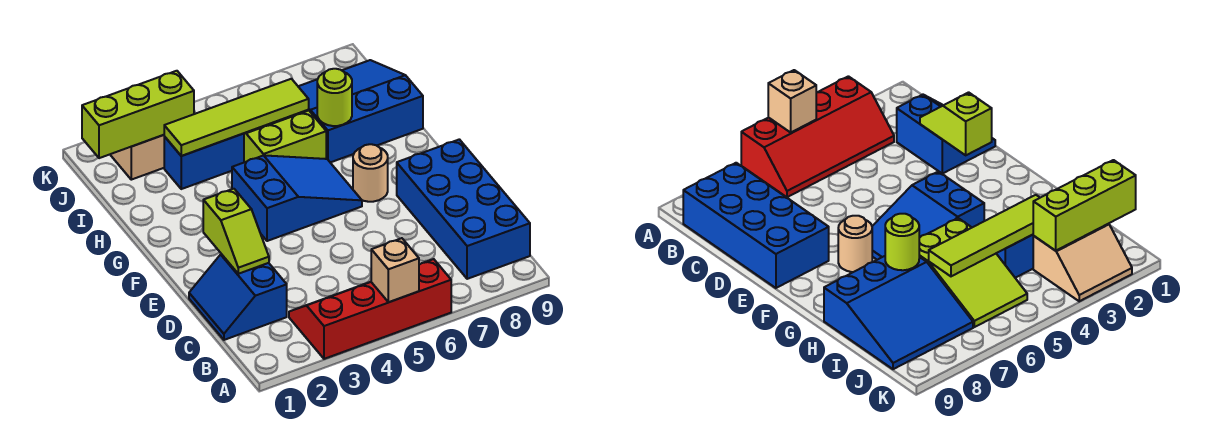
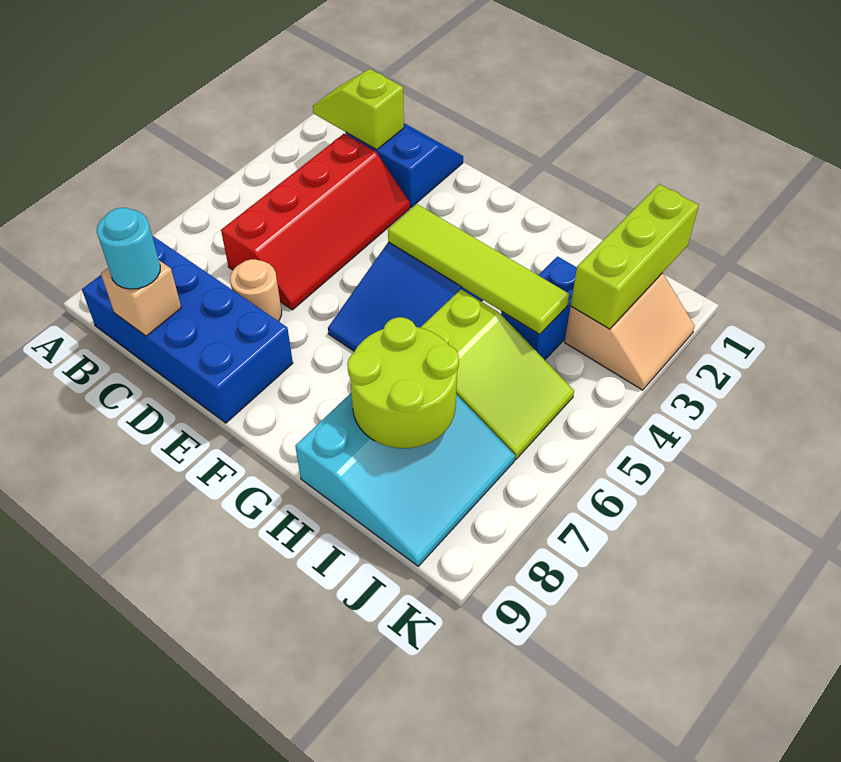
red 2x4 slope [289,259,451,359] -> red 2x4 slope moved to [221,134,410,310]
tan 1x1 brick [371,238,419,302] -> tan 1x1 brick moved to [101,261,181,336]
none -> cyan 1x1 round brick [97,208,160,289]
lime 1x2 slope [203,189,269,274] -> lime 1x2 slope moved to [313,69,404,150]
tan 1x1 round brick [353,144,388,202] -> tan 1x1 round brick moved to [230,259,282,321]
blue 3x3 slope [298,60,423,163] -> cyan 3x3 slope [295,393,515,566]
lime 1x1 round brick [317,69,352,126] -> lime 2x2 round brick [347,317,459,448]
lime 1x4 tile [164,79,309,156] -> lime 1x4 tile turned to [388,204,569,334]

